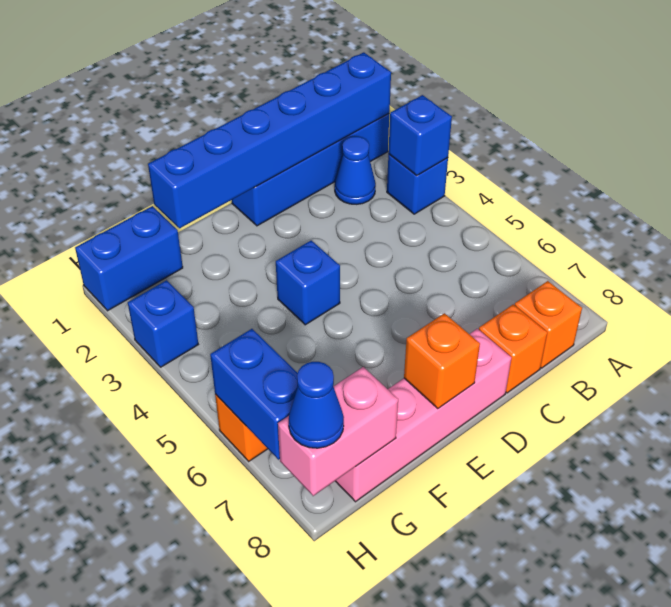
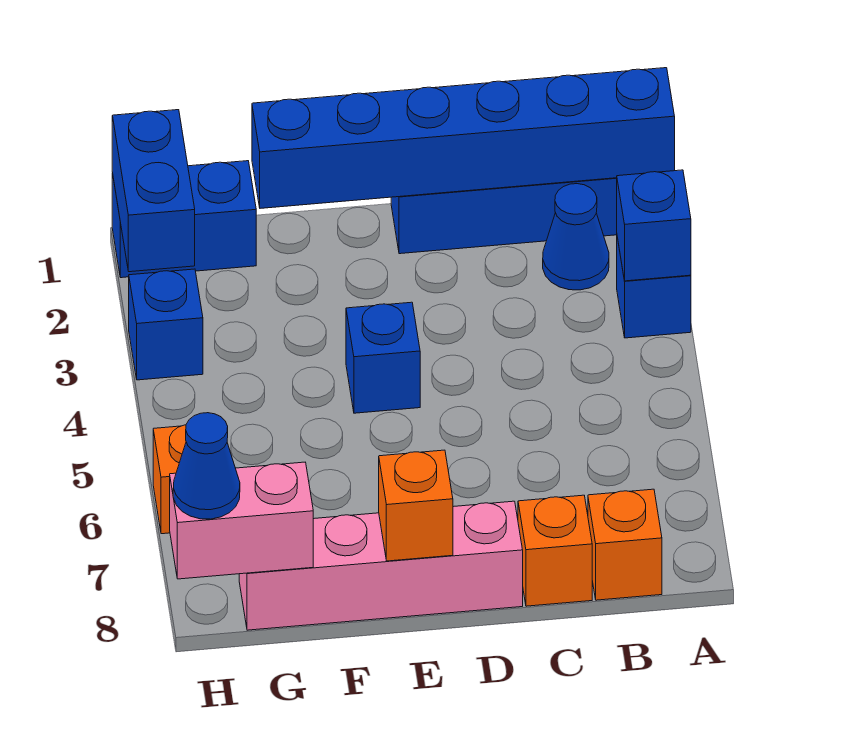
blue 1x2 brick [210,329,298,460] -> blue 1x2 brick moved to [112,110,195,272]

